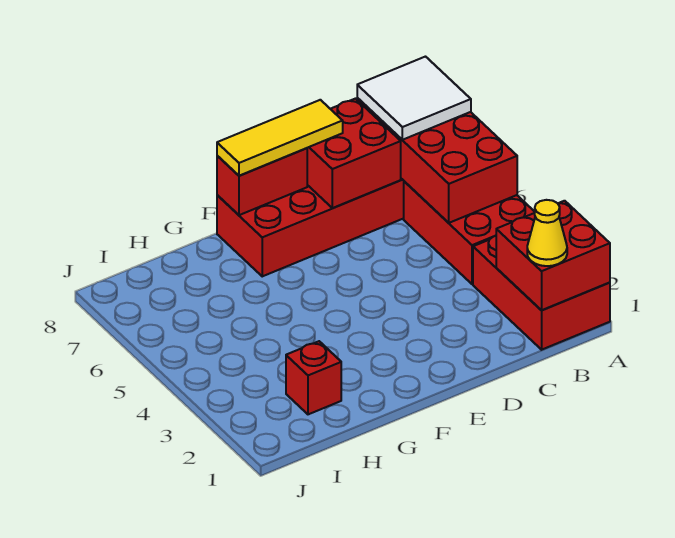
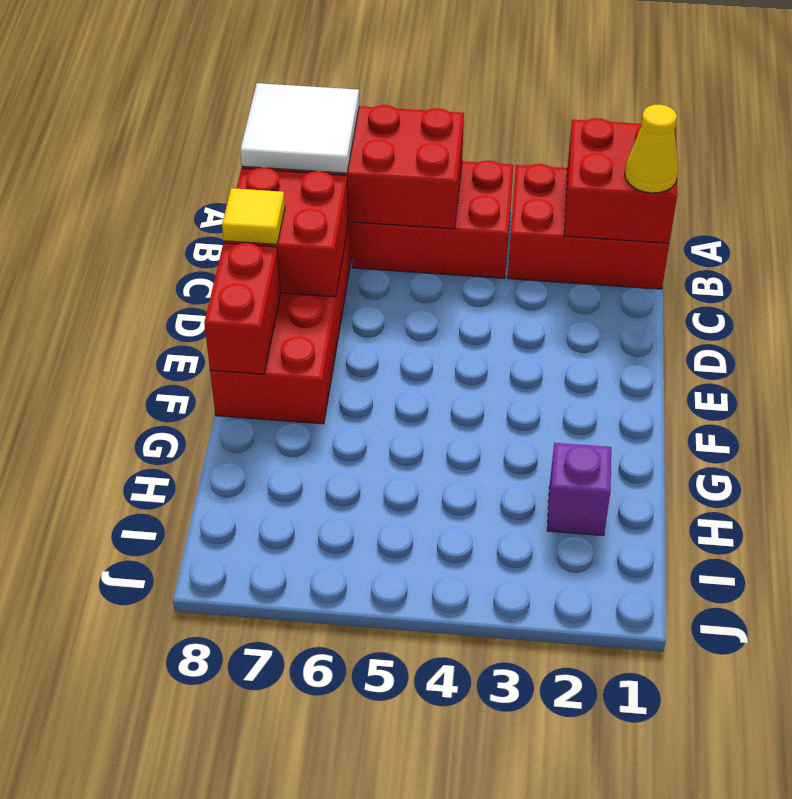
yellow 1x3 tile [217,100,343,176] -> yellow 1x1 tile [222,188,285,244]
red 1x1 brick [286,341,341,414] -> purple 1x1 brick [547,443,611,536]

